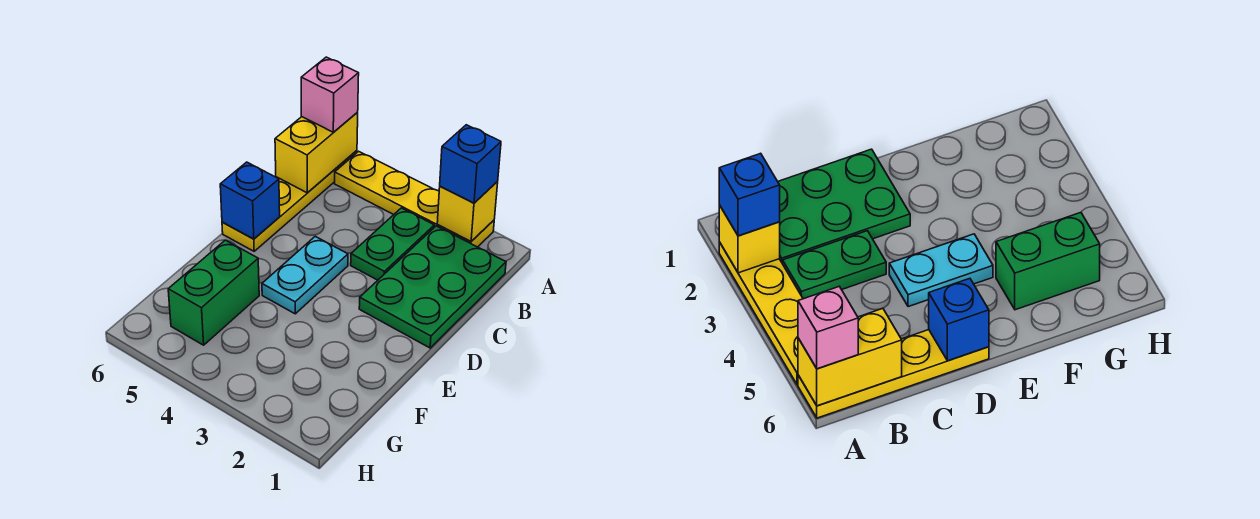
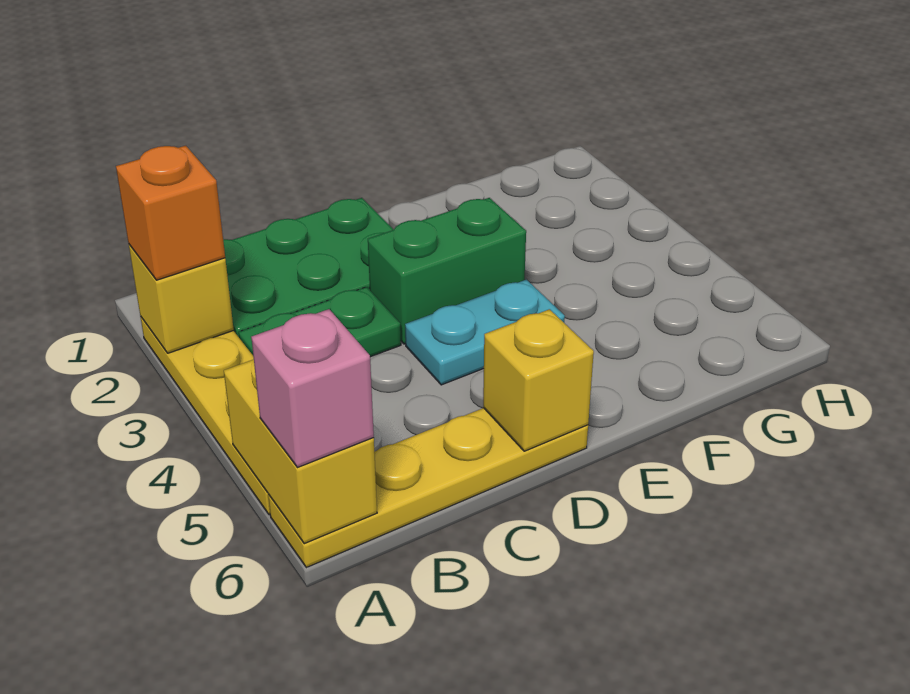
blue 1x1 brick [440,125,501,203] -> orange 1x1 brick [116,146,225,280]
yellow 1x2 brick [275,112,358,193] -> yellow 1x2 brick turned to [224,360,377,544]
blue 1x1 brick [220,162,280,239] -> yellow 1x1 brick [483,309,594,451]
green 1x2 brick [168,240,259,345] -> green 1x2 brick moved to [368,198,526,344]

